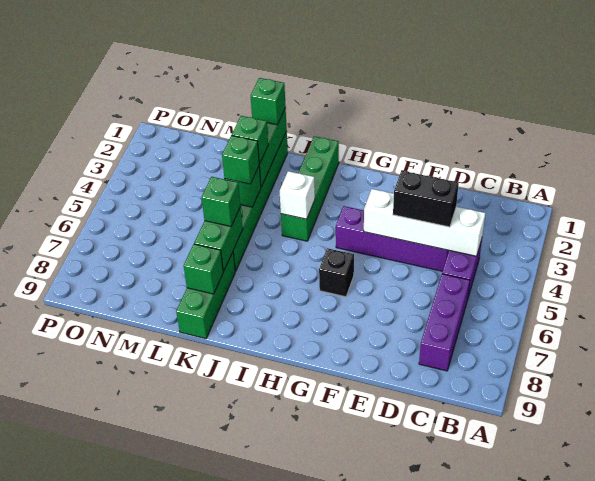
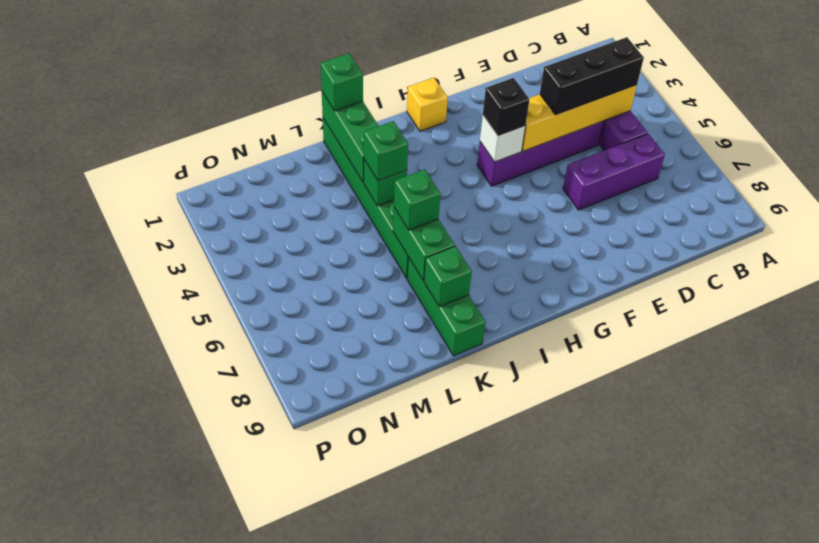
white 1x4 brick [364,189,485,256] -> yellow 1x4 brick [522,85,637,151]
purple 1x3 brick [419,274,470,371] -> purple 1x3 brick turned to [563,134,665,210]
black 1x2 brick [393,171,459,227] -> black 1x3 brick [540,37,644,115]
black 1x1 brick [319,248,354,297] -> black 1x1 brick moved to [483,78,529,136]
none -> yellow 1x1 brick [407,78,448,131]
green 1x4 brick [281,136,339,241] -> none
white 1x1 brick [280,171,315,219] -> white 1x1 brick moved to [480,116,525,162]
green 1x1 brick [232,116,268,163] -> none

